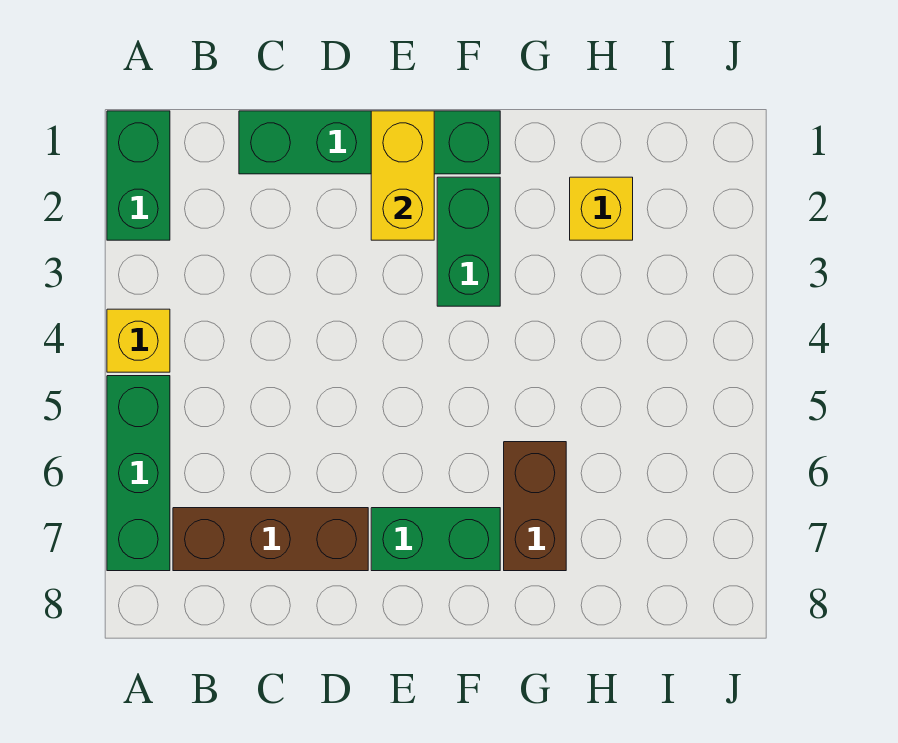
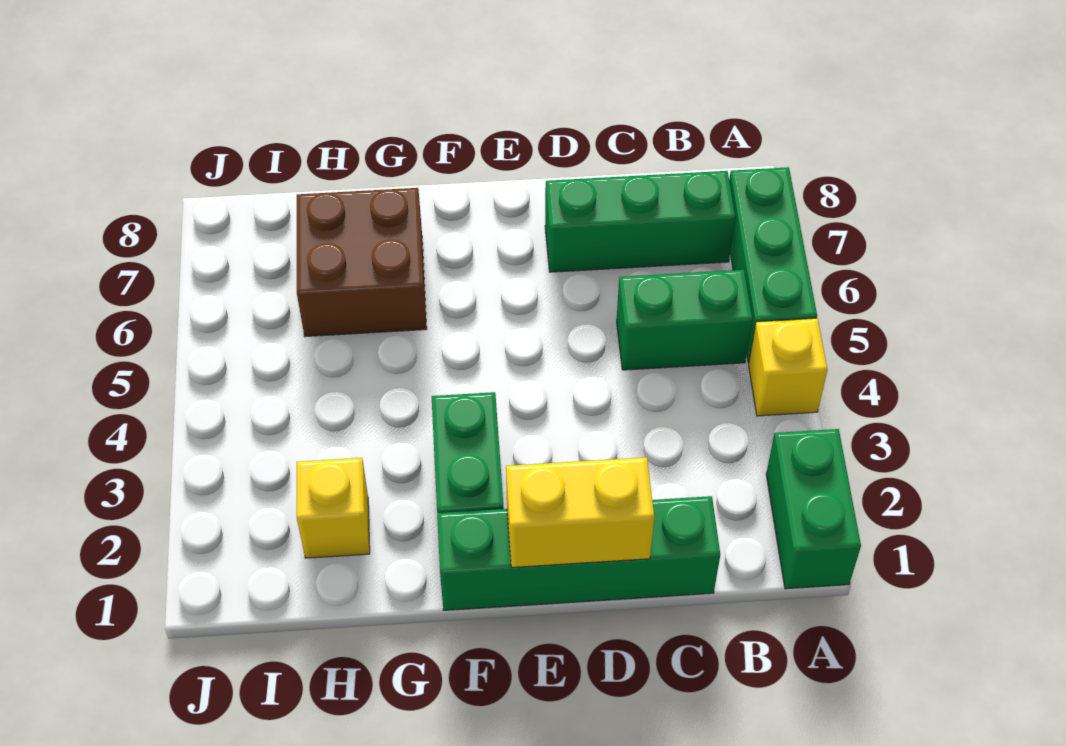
brown 1x3 brick [173,508,368,571] -> green 1x3 brick [545,171,735,272]
yellow 1x2 brick [371,111,434,240] -> yellow 1x2 brick turned to [506,457,654,567]
green 1x2 brick [371,508,500,571] -> green 1x2 brick moved to [617,270,752,370]
brown 1x2 brick [504,442,566,571] -> brown 2x2 brick [297,188,427,337]

